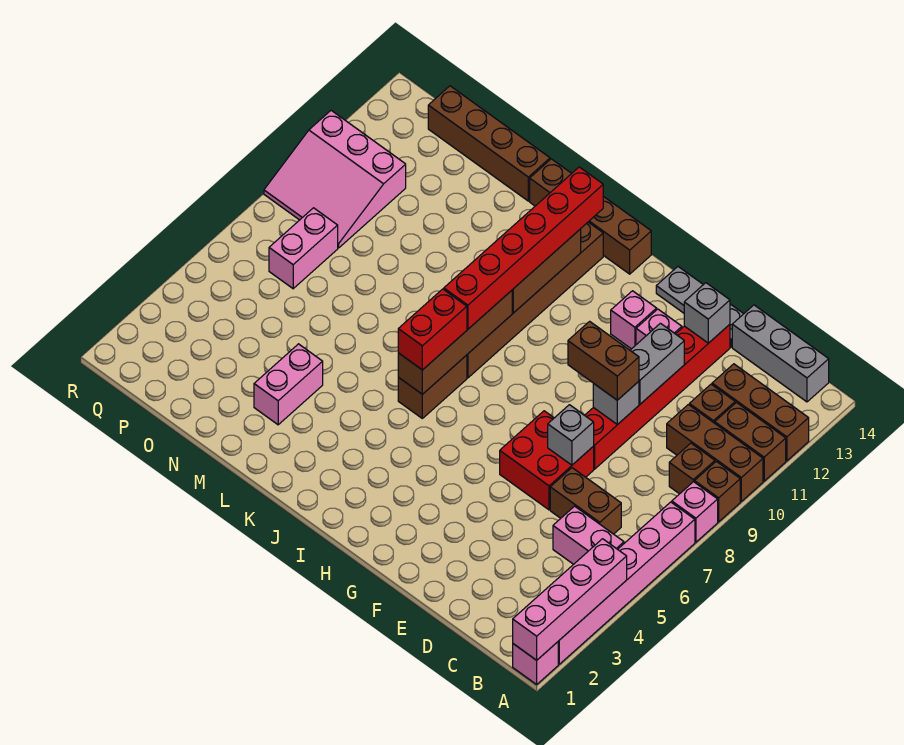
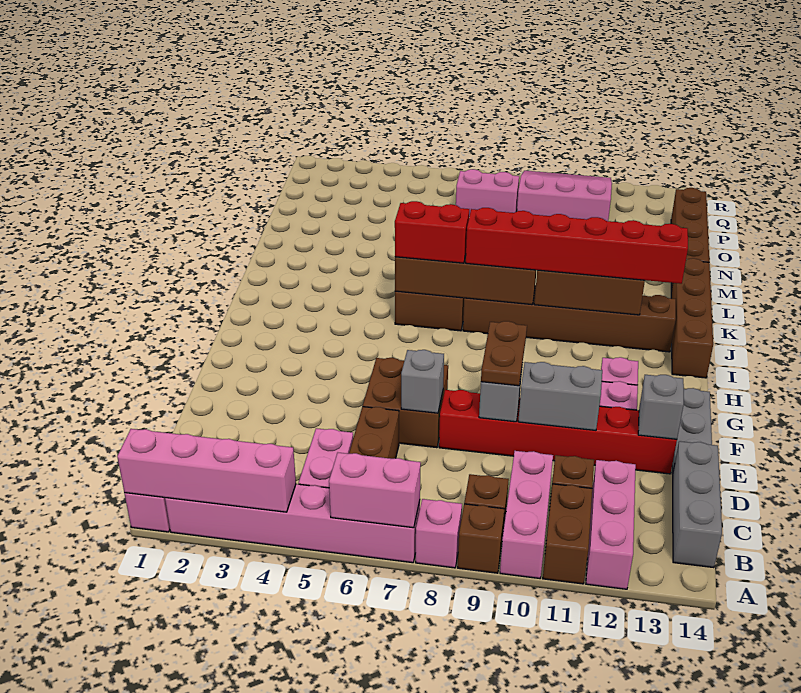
brown 1x3 brick [667,405,763,501] -> pink 1x3 brick [500,451,553,578]
brown 1x3 brick [712,364,809,461] -> pink 1x3 brick [586,460,636,589]
red 2x2 brick [500,411,594,510] -> brown 2x2 brick [363,358,448,448]
brown 1x2 brick [568,321,639,400] -> brown 1x2 plate [481,321,527,386]
pink 1x2 brick [254,344,323,425] -> pink 1x2 brick moved to [329,453,421,528]
pink 3x3 slope [264,110,406,248] -> pink 3x3 slope turned to [517,171,612,221]

